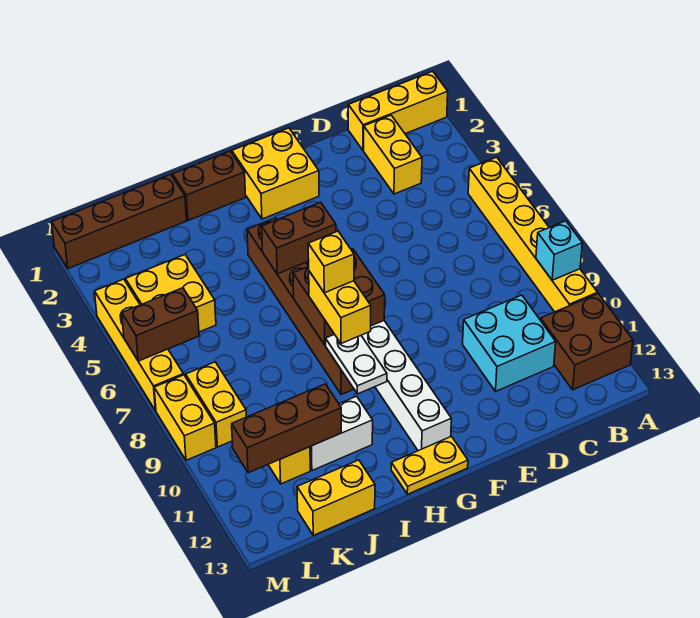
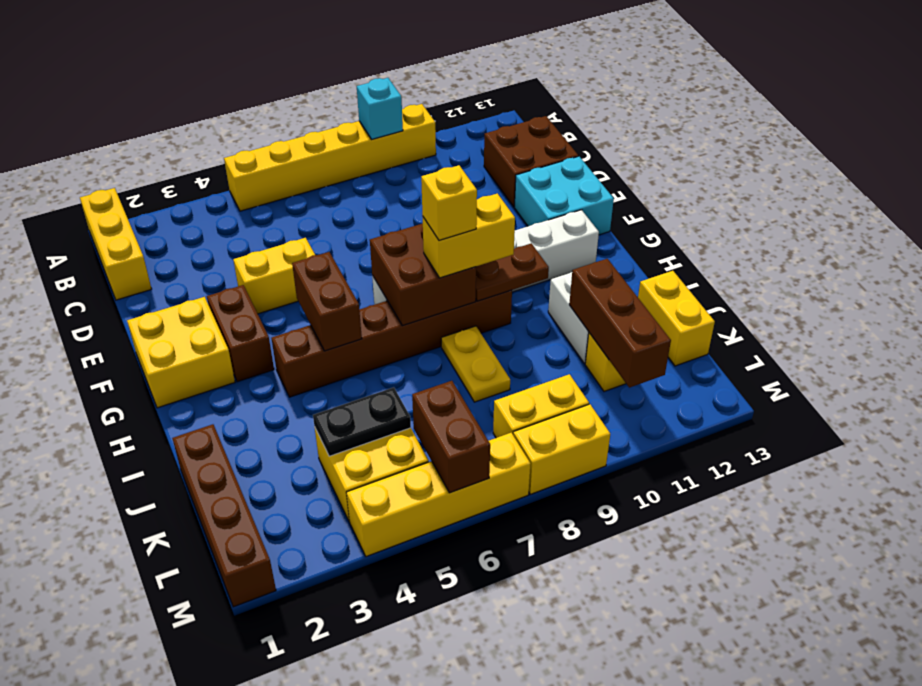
brown 2x2 brick [540,294,633,390] -> brown 2x2 brick moved to [484,116,578,207]
yellow 1x2 brick [364,115,422,194] -> yellow 1x2 brick moved to [233,238,315,314]
cyan 2x2 brick [463,295,556,391] -> cyan 2x2 brick moved to [514,156,614,235]
yellow 1x2 plate [391,436,468,494] -> yellow 1x2 plate moved to [441,326,510,402]
brown 1x2 brick [172,151,246,220] -> brown 1x2 brick moved to [207,285,274,382]
white 1x2 plate [325,334,387,394] -> brown 1x2 plate [476,243,549,301]
none -> black 1x2 plate [313,387,411,456]

